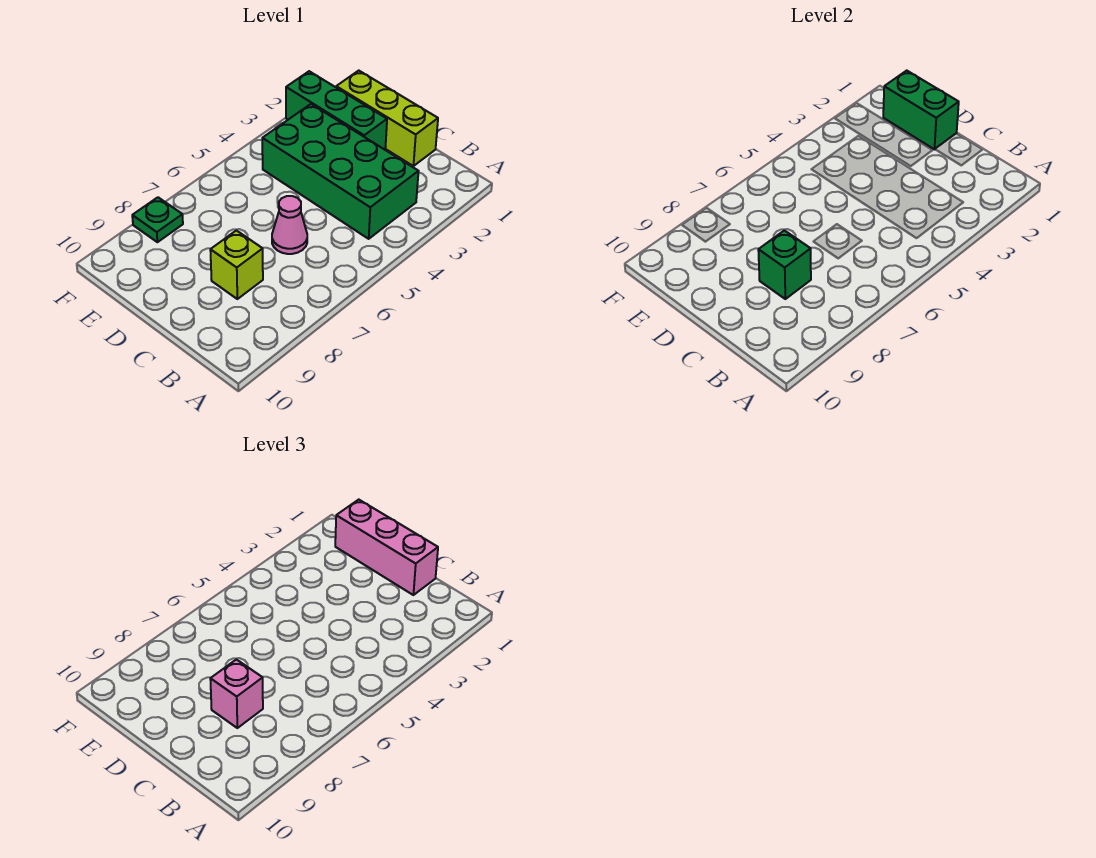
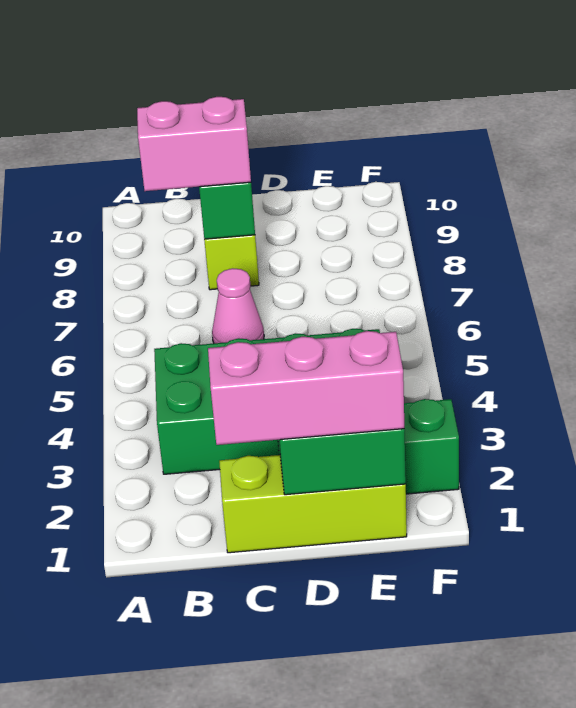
pink 1x1 brick [210,659,263,728] -> pink 1x2 brick [137,97,251,191]
green 1x1 plate [132,197,183,242] -> none

